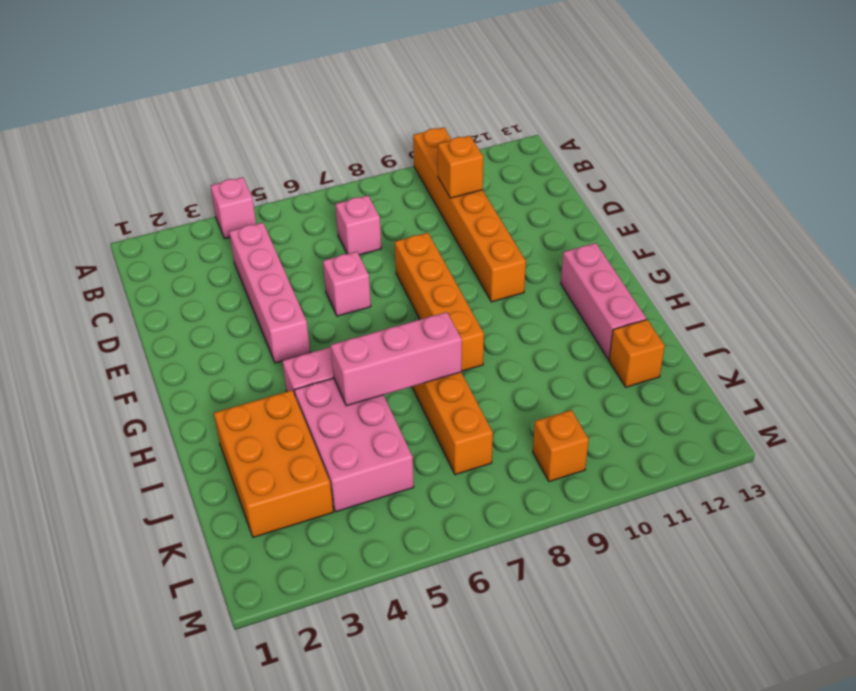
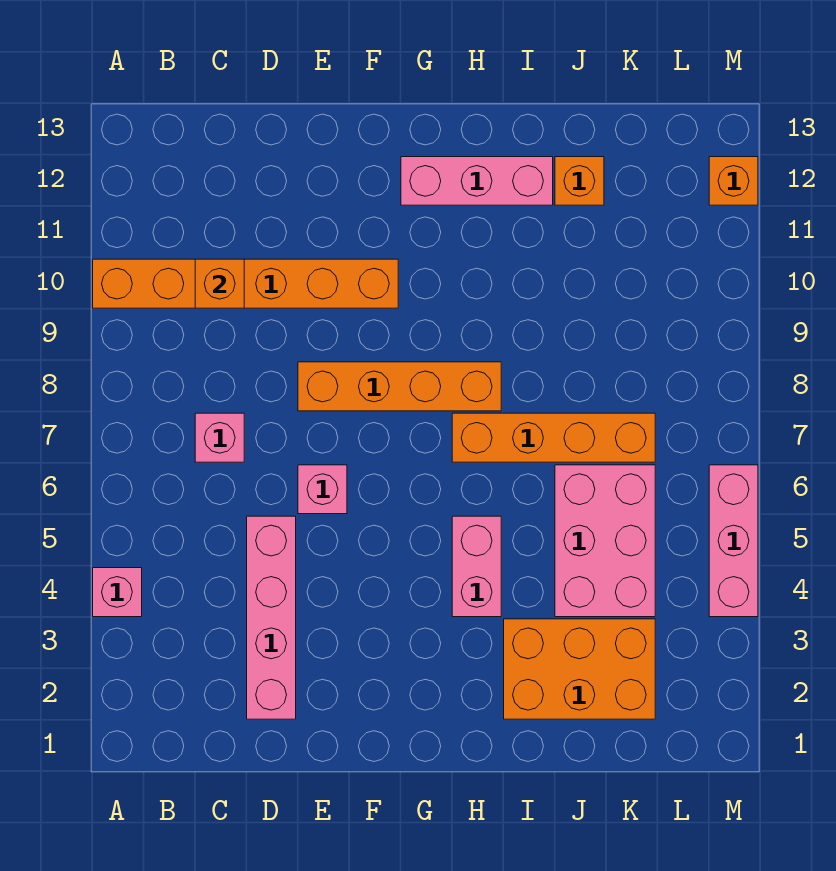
pink 1x4 brick [229,223,310,363] -> pink 1x4 brick turned to [247,516,296,719]
pink 2x3 brick [294,378,414,512] -> pink 2x3 brick turned to [555,465,655,617]
pink 1x3 brick [331,312,462,406] -> pink 1x3 brick moved to [709,465,758,617]
orange 1x1 brick [533,410,589,482] -> orange 1x1 brick moved to [709,157,758,205]

